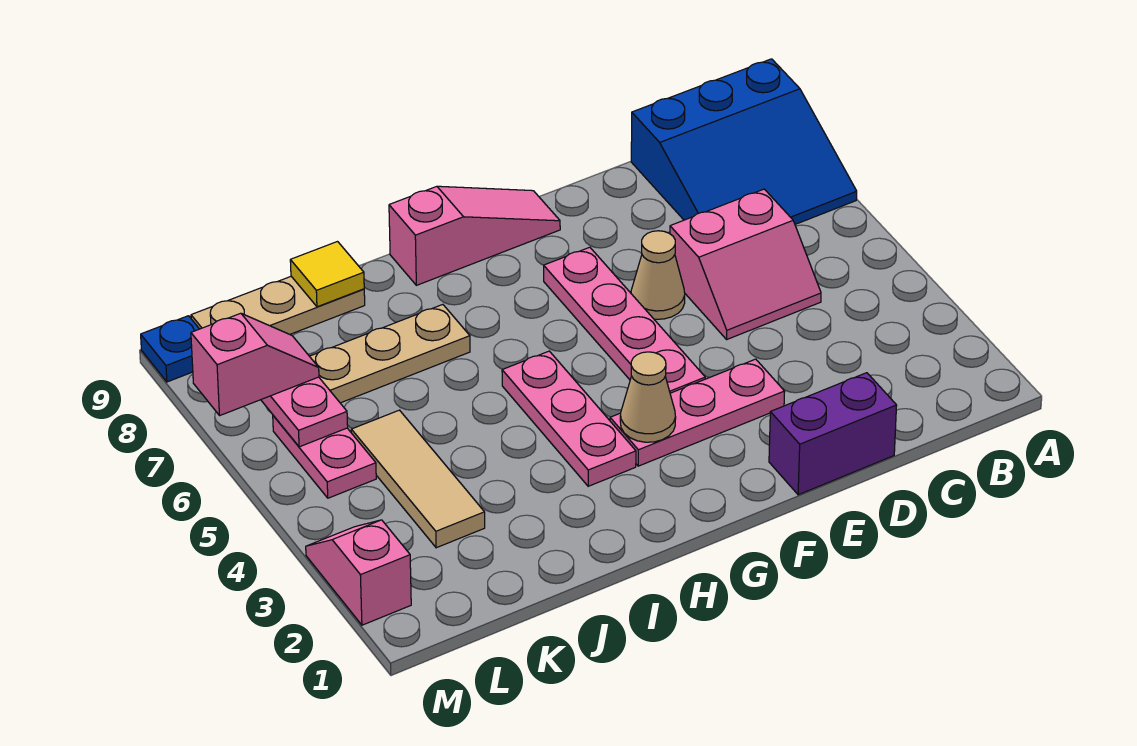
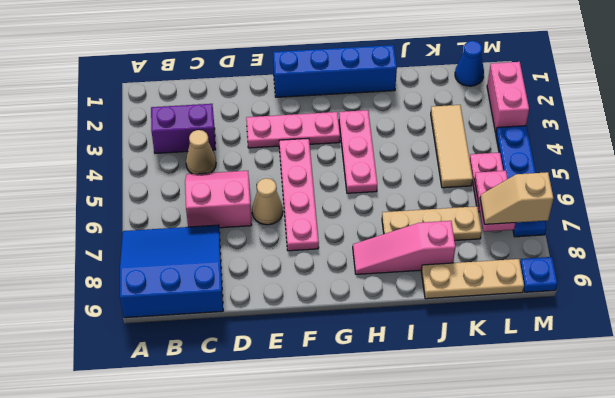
purple 1x2 brick [769,373,897,495] -> purple 1x2 brick moved to [151,104,216,153]
none -> blue 1x4 brick [273,45,397,97]
pink 1x3 slope [389,186,560,285] -> pink 1x3 slope moved to [353,221,455,274]
tan 1x1 cone [620,352,676,442] -> tan 1x1 cone moved to [186,130,216,174]
yellow 1x1 tile [290,242,364,307] -> none
none -> blue 1x1 cone [455,41,484,86]
pink 1x2 slope [191,313,319,415] -> tan 1x2 slope [480,172,553,224]
pink 1x2 slope [306,520,411,625] -> pink 1x2 brick [487,62,529,133]
none -> blue 1x4 plate [496,126,546,237]

